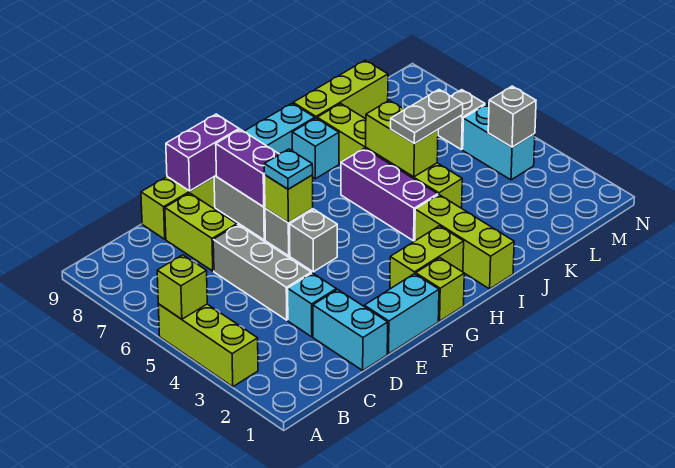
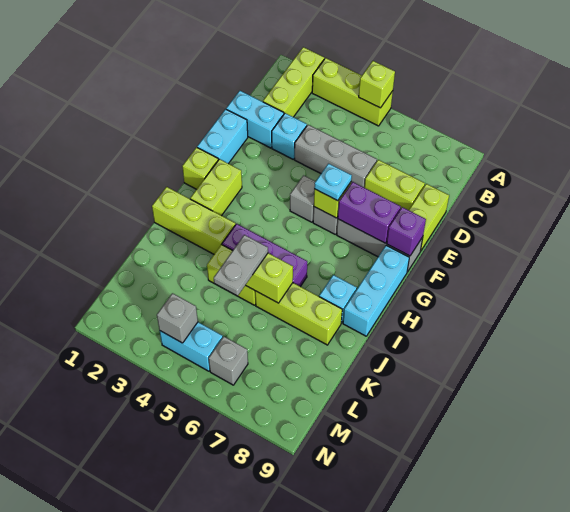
purple 1x2 brick [166,114,239,191] -> purple 1x1 brick [387,207,426,256]
lime 1x3 brick [293,60,388,119] -> lime 1x3 brick moved to [263,47,324,117]

